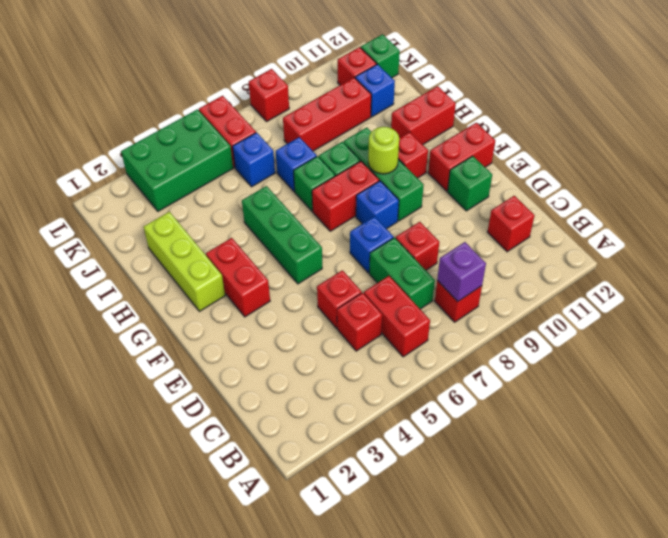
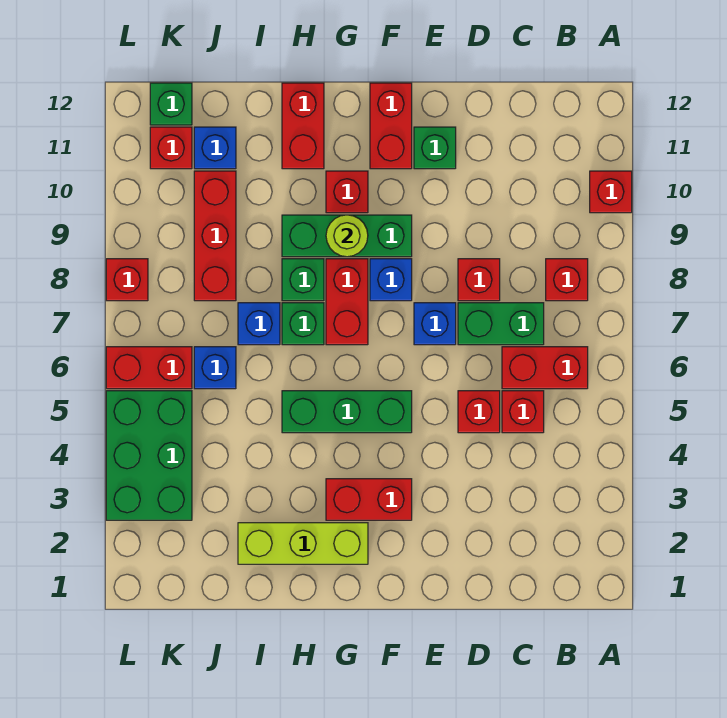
purple 1x1 brick [437,242,486,302] -> none
red 1x1 brick [488,196,534,252] -> red 1x1 brick moved to [590,171,632,213]

